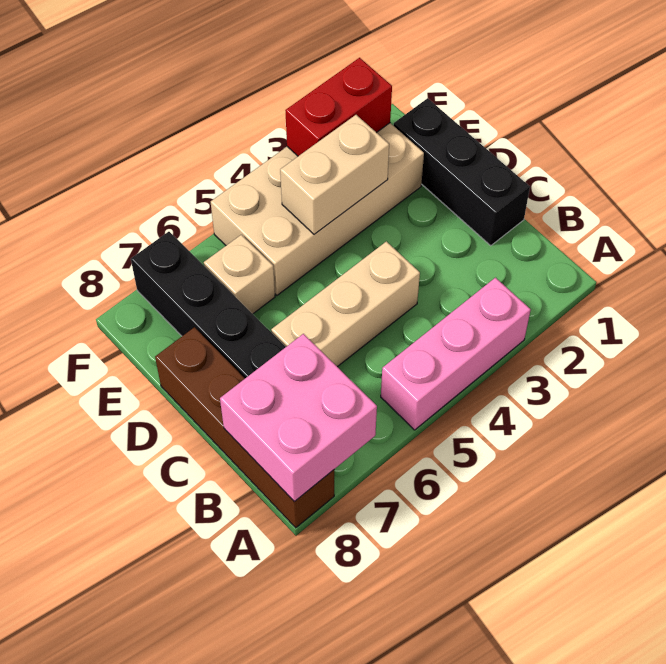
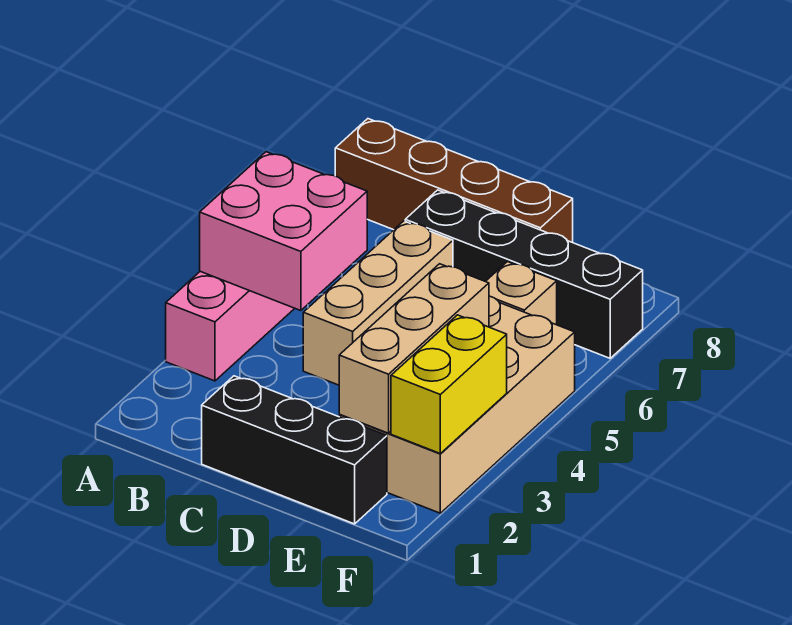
pink 2x2 brick [220,334,377,502] -> pink 2x2 brick moved to [200,152,367,311]
tan 1x2 brick [280,115,389,234] -> tan 1x3 brick [339,264,489,433]
red 1x2 brick [285,58,392,156] -> yellow 1x2 brick [391,315,507,453]

